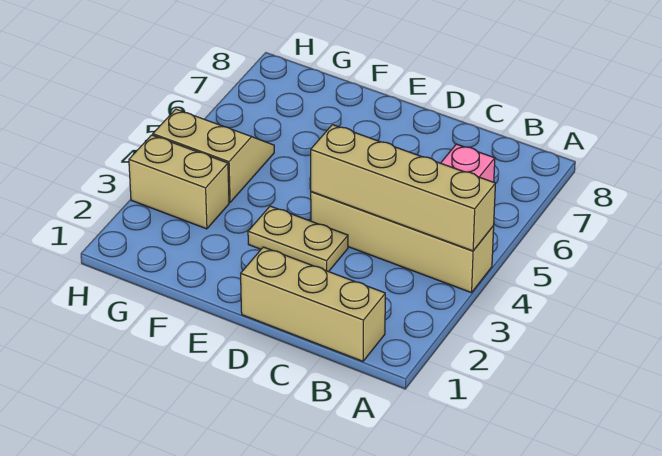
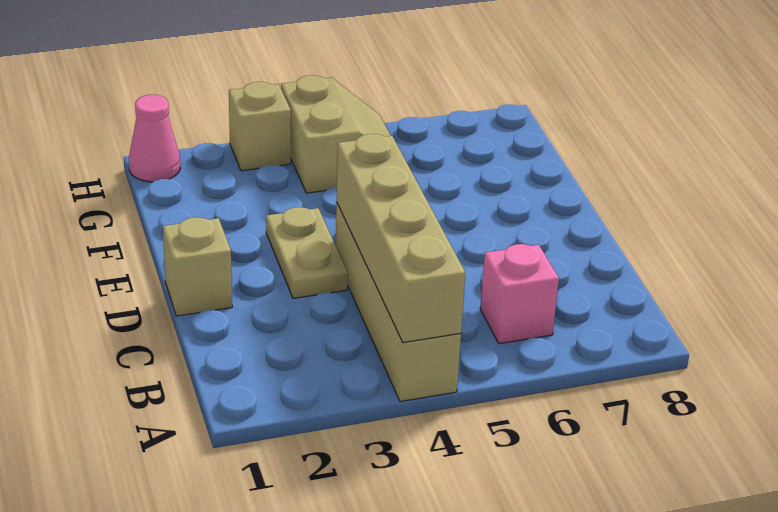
tan 1x3 brick [241,247,385,361] -> tan 1x1 brick [163,217,232,316]
tan 1x2 brick [129,135,229,229] -> tan 1x1 brick [229,82,291,171]
none -> pink 1x1 cone [129,95,180,182]

